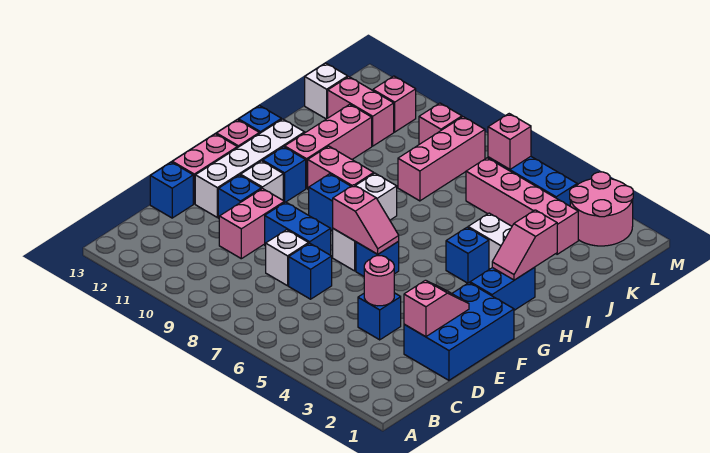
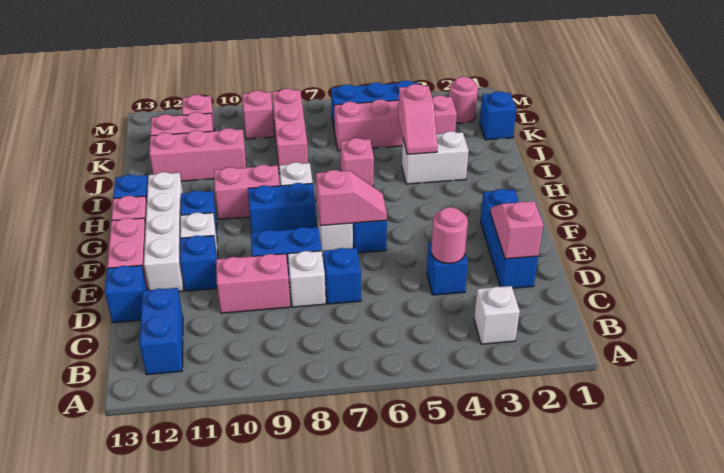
blue 2x3 brick [404,283,514,380] -> blue 1x3 brick [480,189,538,288]
pink 1x2 brick [219,188,284,259] -> pink 1x2 brick turned to [216,254,290,313]
blue 1x2 brick [470,267,535,310] -> blue 1x2 brick moved to [140,288,183,375]
pink 1x2 slope [492,210,557,280] -> pink 1x2 slope moved to [398,84,438,154]
blue 1x1 brick [446,227,489,283] -> blue 1x1 brick moved to [480,91,516,140]
pink 1x3 brick [285,104,372,189] -> pink 1x3 brick turned to [149,128,246,181]
white 1x1 brick [305,63,348,119] -> white 1x1 brick moved to [474,286,520,344]
pink 2x2 round brick [570,172,633,246] -> pink 1x1 round brick [449,77,478,123]
pink 1x1 brick [488,114,531,169] -> pink 1x1 brick moved to [340,138,374,186]

